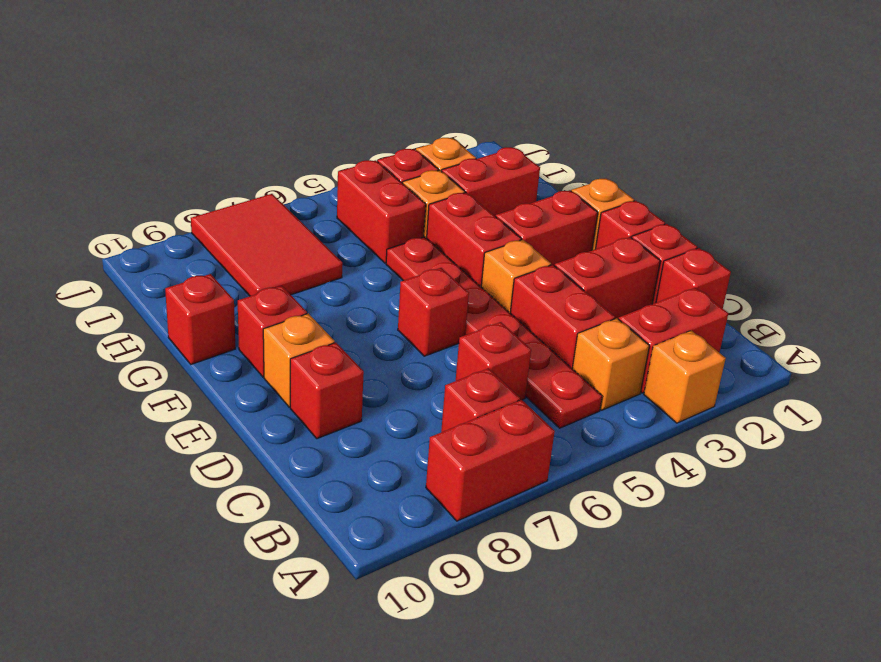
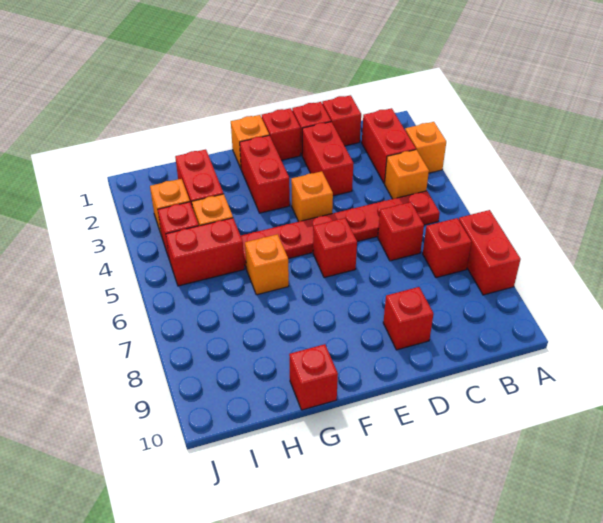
red 1x2 brick [510,265,615,368] -> none
orange 1x1 brick [263,313,335,407] -> orange 1x1 brick moved to [245,234,289,295]
red 1x2 brick [427,193,521,287] -> none
red 1x1 brick [238,286,307,377] -> none
red 2x3 tile [191,194,342,296] -> none

